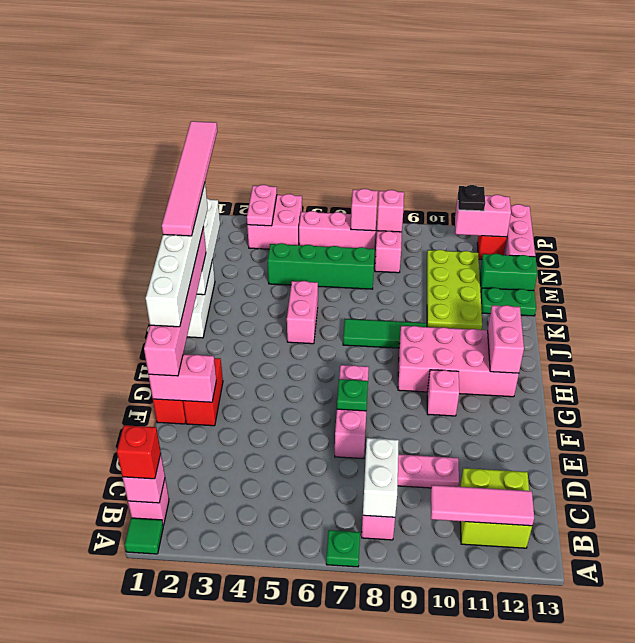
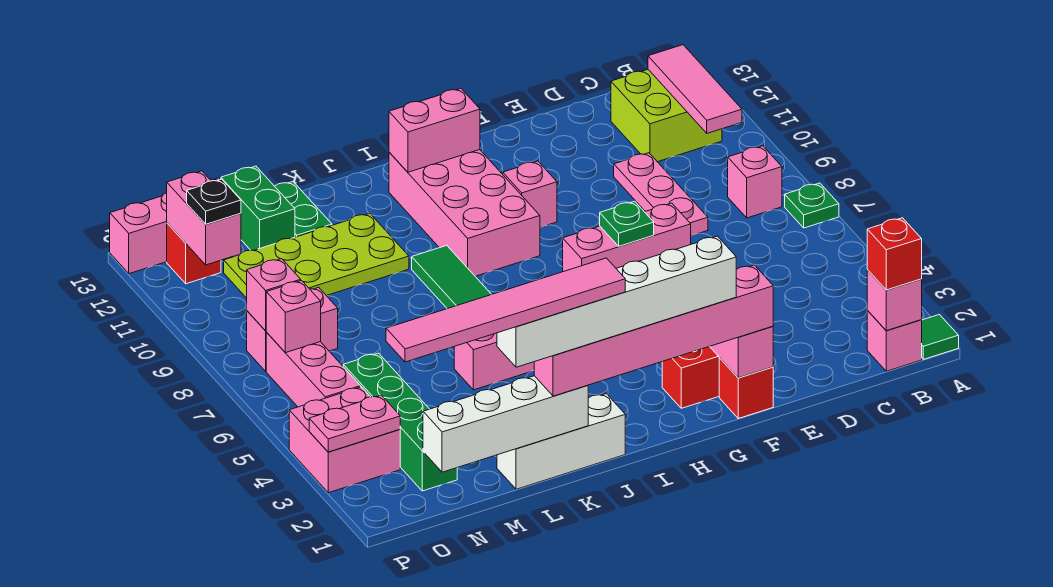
white 1x2 brick [363,438,399,517] -> none
green 1x4 brick [268,243,375,289] -> green 1x4 brick moved to [343,353,457,491]

